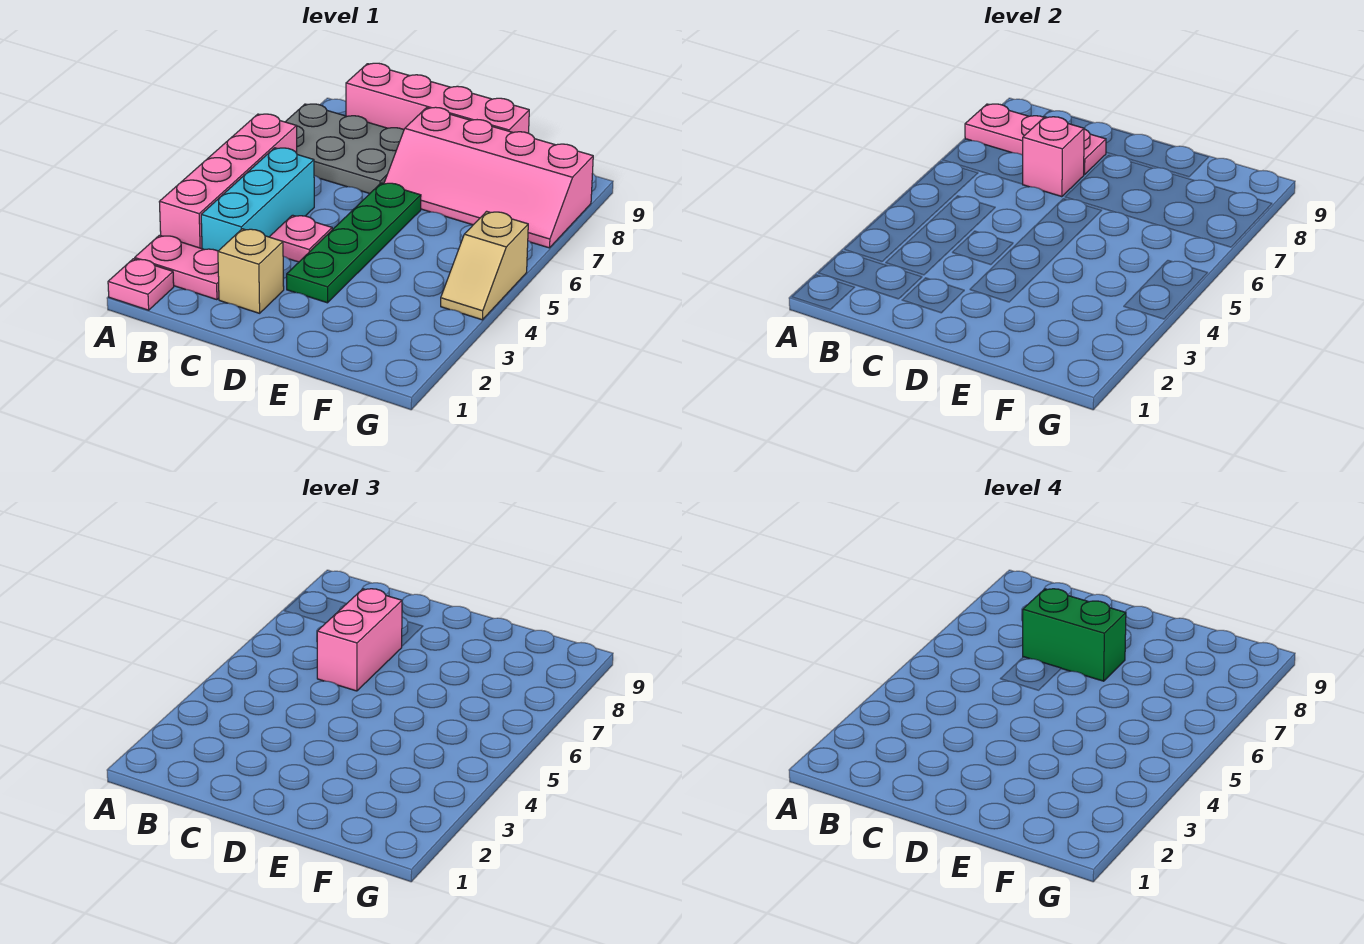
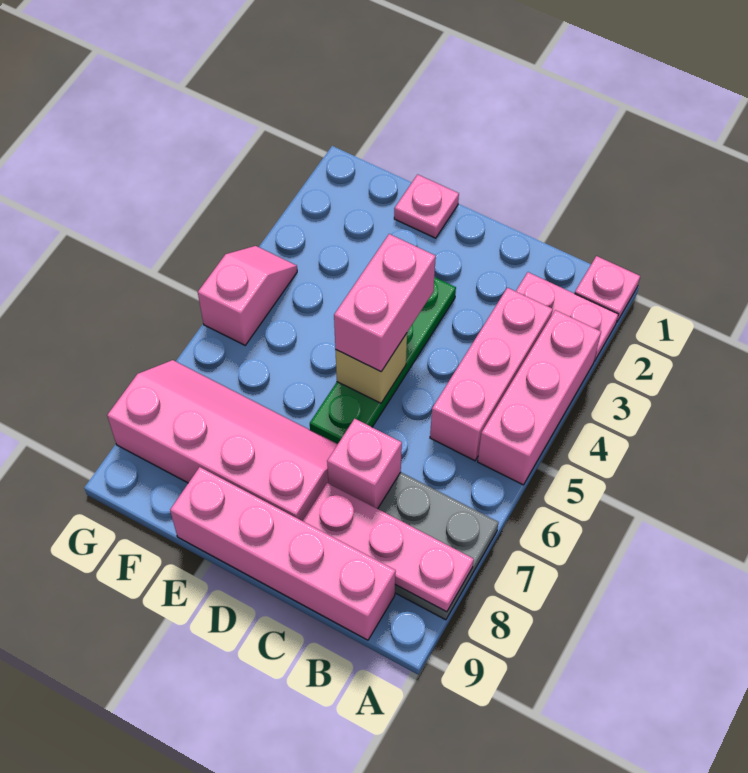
pink 1x4 brick [159,114,297,249] -> pink 1x3 brick [478,310,601,485]
cyan 1x3 brick [201,148,314,251] -> pink 1x3 brick [430,288,553,461]
tan 1x1 brick [218,229,284,313] -> tan 1x1 brick moved to [335,333,407,403]
pink 1x1 plate [270,215,332,262] -> pink 1x1 plate moved to [394,174,459,238]
pink 1x2 brick [317,589,402,691] -> pink 1x2 brick moved to [334,234,436,372]
green 1x2 brick [1023,589,1126,681] -> none
tan 1x2 slope [441,211,528,320] -> pink 1x2 slope [198,246,297,345]

